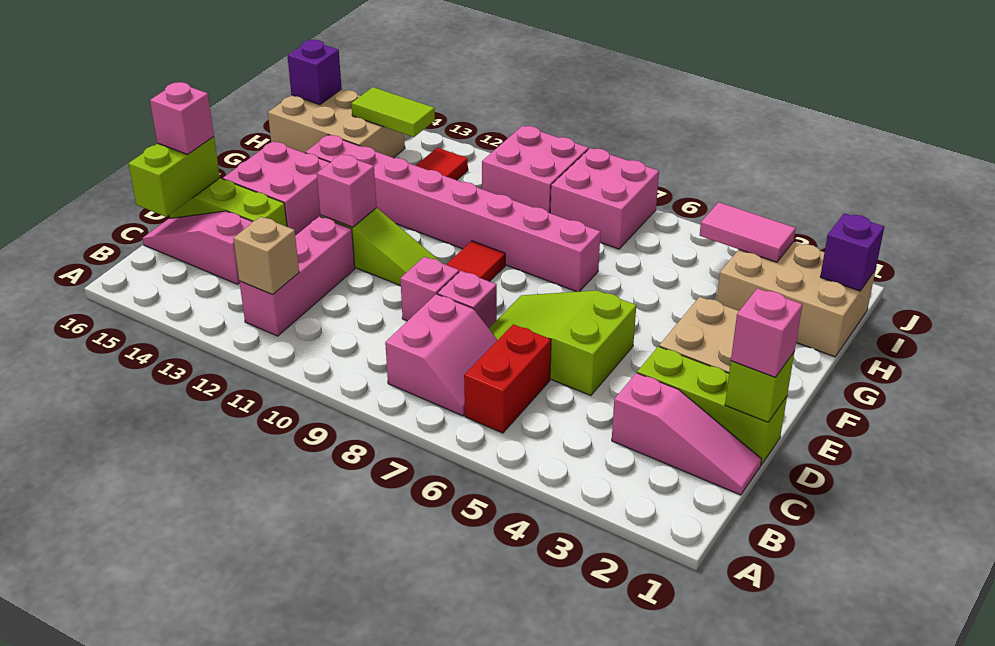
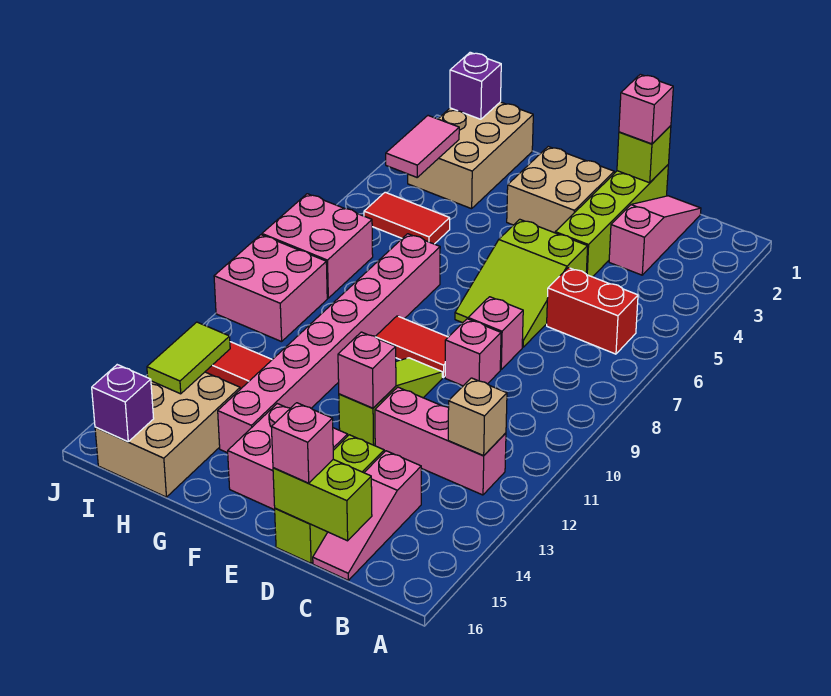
pink 2x2 slope [385,294,497,416] -> none
lime 1x3 brick [637,346,787,465] -> lime 1x4 brick [555,165,668,277]
none -> red 1x2 tile [364,192,450,244]

